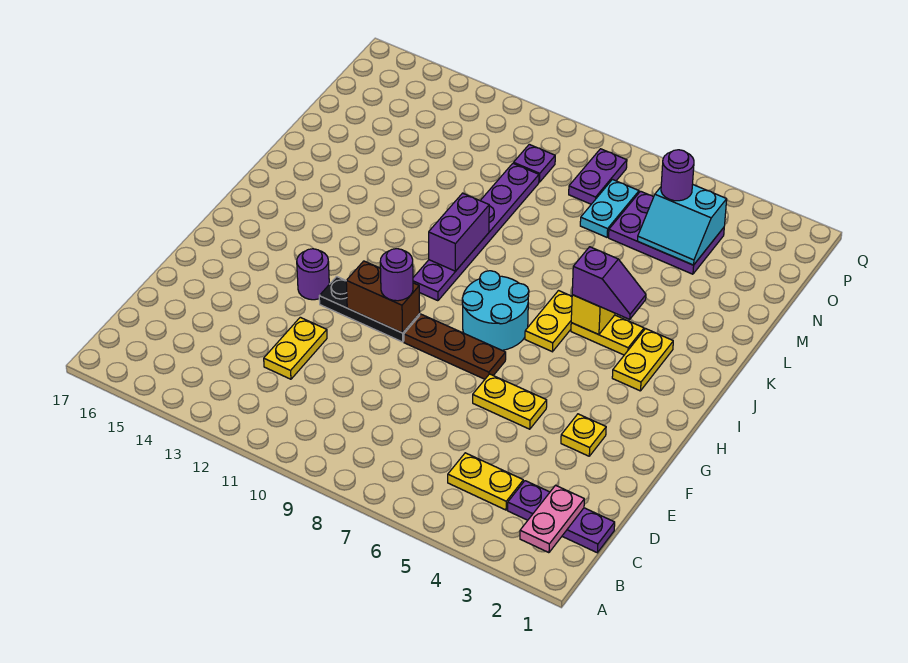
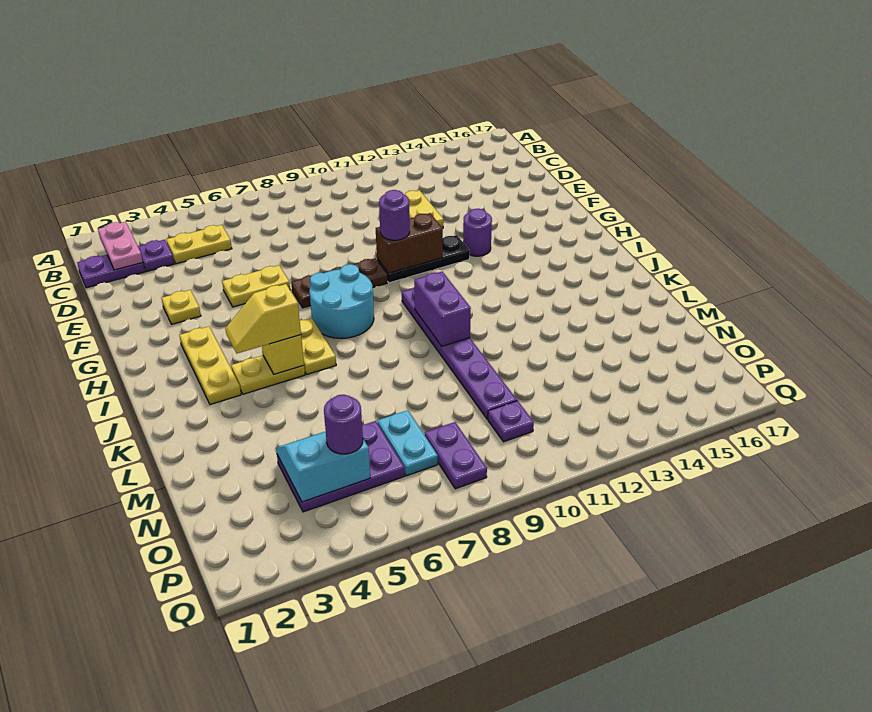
yellow 1x2 plate [612,329,673,391] -> yellow 1x3 plate [179,326,241,405]
purple 1x2 slope [572,247,646,319] -> yellow 1x2 slope [225,284,301,353]

